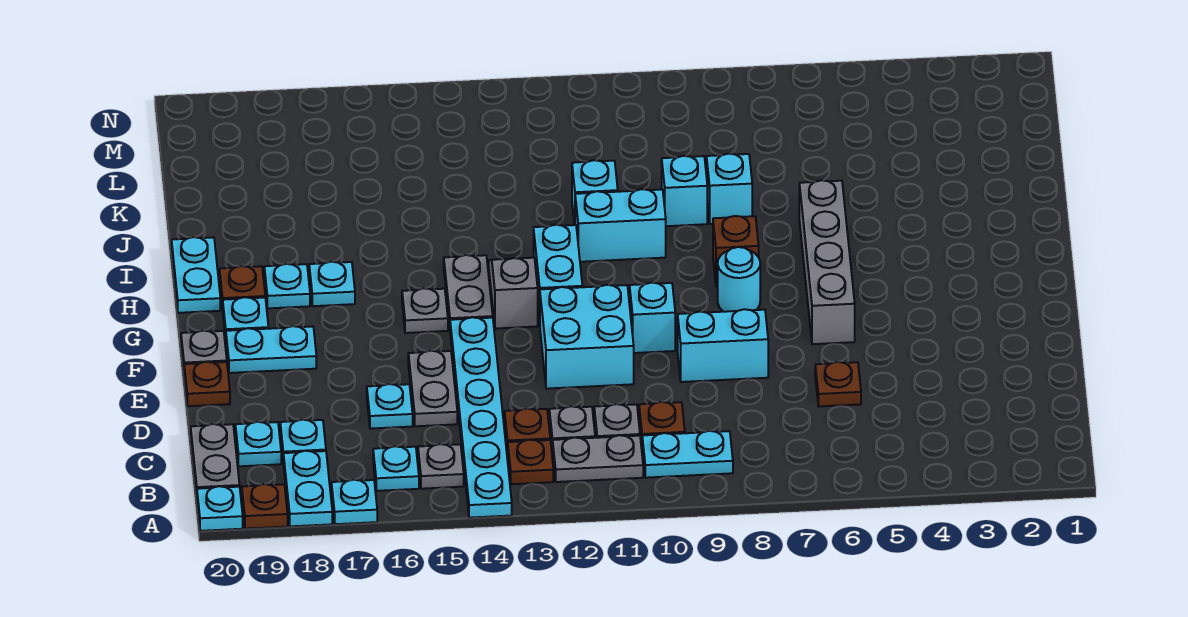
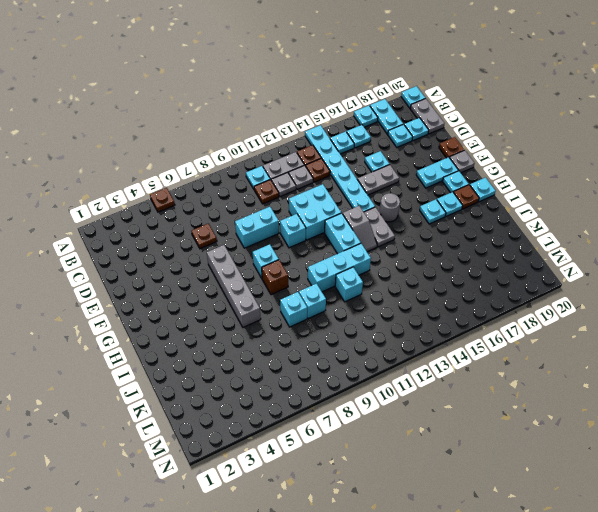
brown 1x1 plate [242,484,288,529] -> brown 1x1 plate moved to [150,188,175,212]
cyan 1x2 plate [642,431,733,478] -> cyan 1x1 plate [246,166,270,189]
grey 1x1 plate [418,444,464,489] -> cyan 1x1 plate [330,131,354,154]
grey 1x2 plate [408,351,457,426] -> grey 1x2 plate turned to [357,165,399,195]
cyan 1x1 round brick [718,247,760,312] -> cyan 1x1 brick [253,244,279,278]
grey 1x1 plate [402,288,448,333] -> grey 1x1 round brick [380,193,400,222]
cyan 1x2 plate [172,237,220,313] -> cyan 1x1 plate [470,178,496,202]
cyan 1x2 brick [575,189,666,262] -> cyan 1x3 brick [308,244,371,292]

